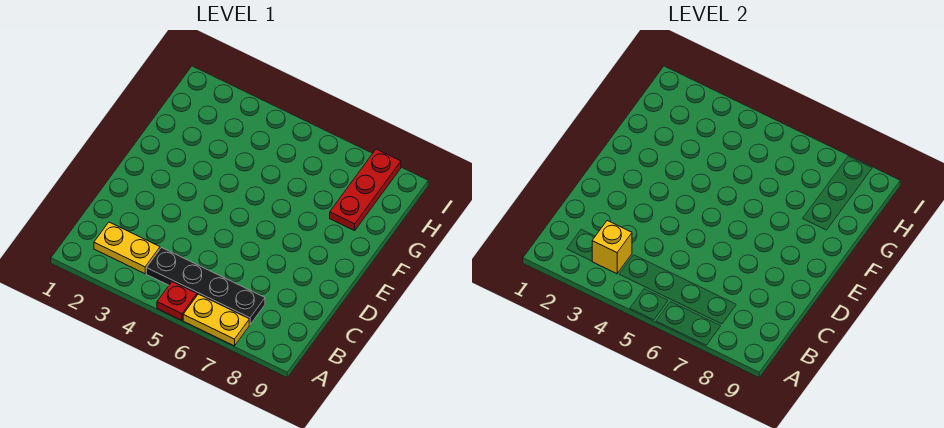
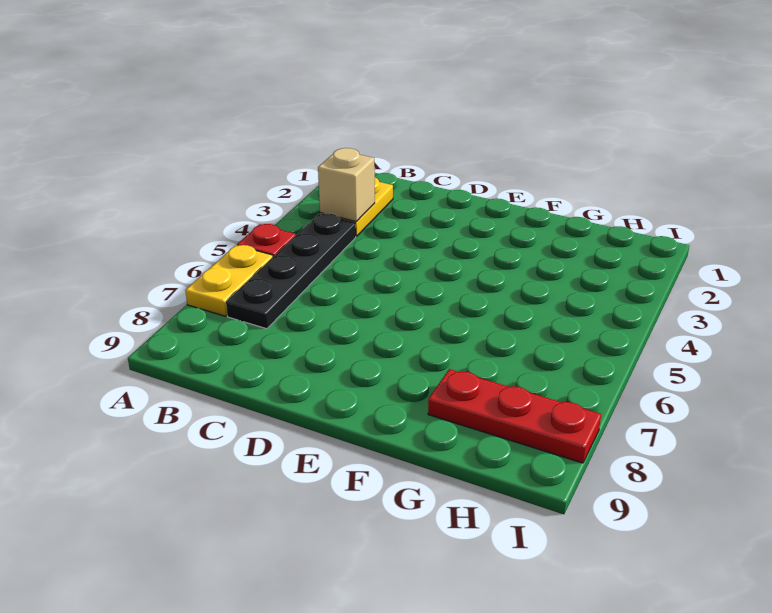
yellow 1x1 brick [592,221,632,274] -> tan 1x1 brick [318,148,375,222]

